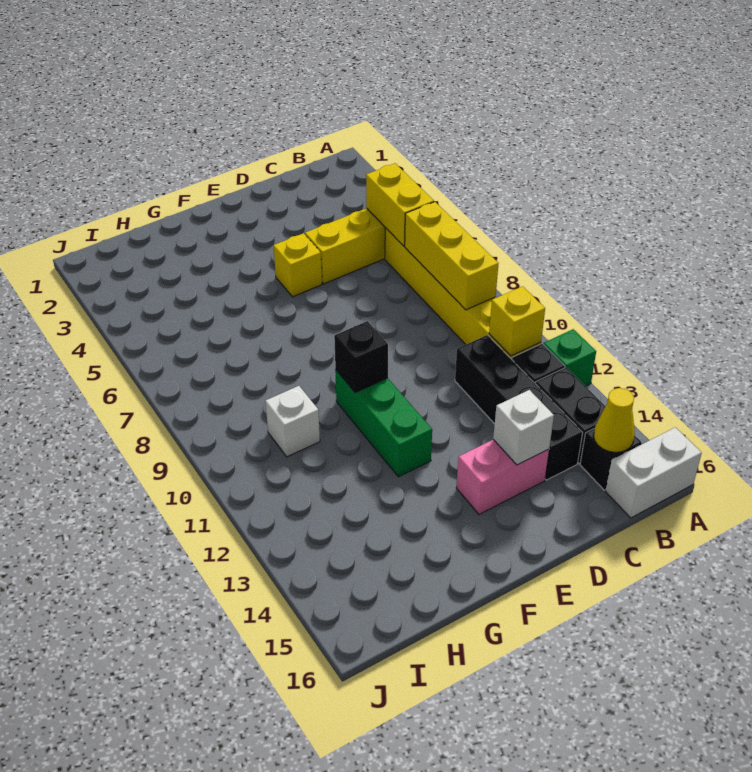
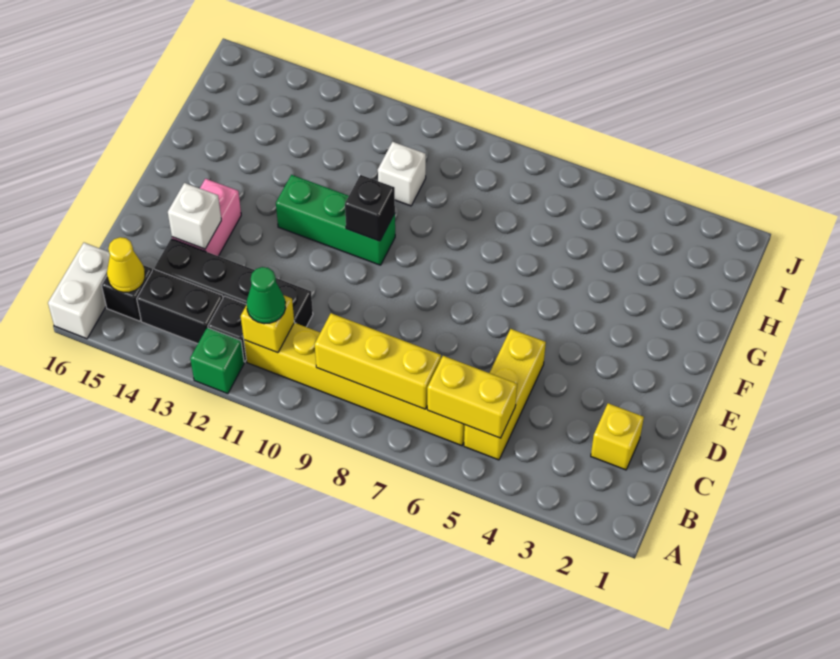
none -> green 1x1 cone [247,267,286,324]
yellow 1x1 brick [274,233,322,297] -> yellow 1x1 brick moved to [591,403,644,470]

